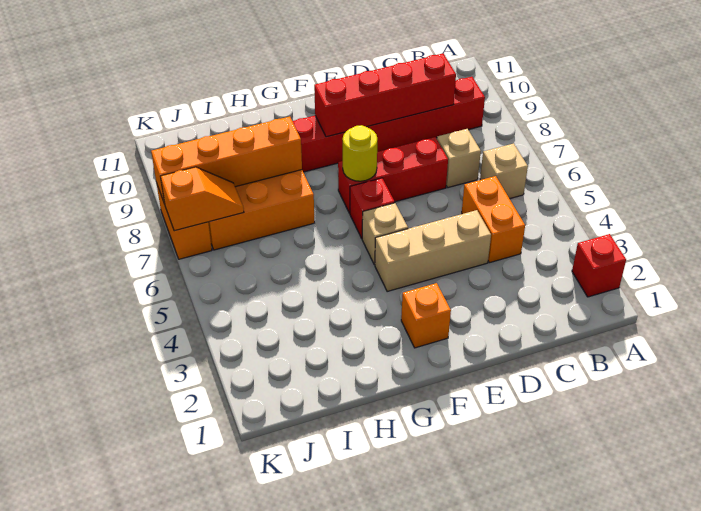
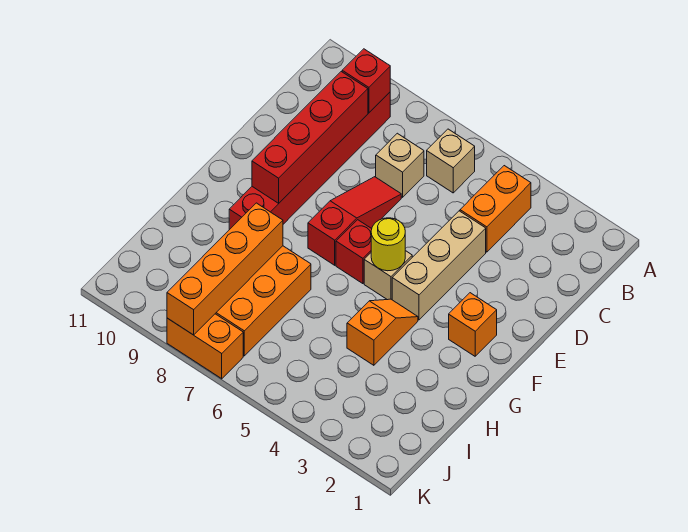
red 1x1 brick [572,234,626,297] -> red 1x1 brick moved to [342,49,390,113]
orange 1x2 brick [462,176,525,263] -> orange 1x2 brick turned to [460,166,531,252]
red 1x3 brick [338,137,448,213] -> red 1x3 slope [308,177,401,265]
yellow 1x1 round brick [343,125,377,181] -> yellow 1x1 round brick moved to [371,218,405,271]
orange 1x2 slope [160,167,244,231] -> orange 1x2 slope moved to [347,299,418,365]

